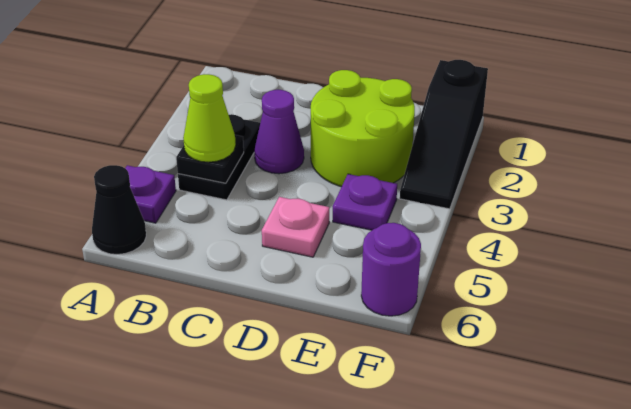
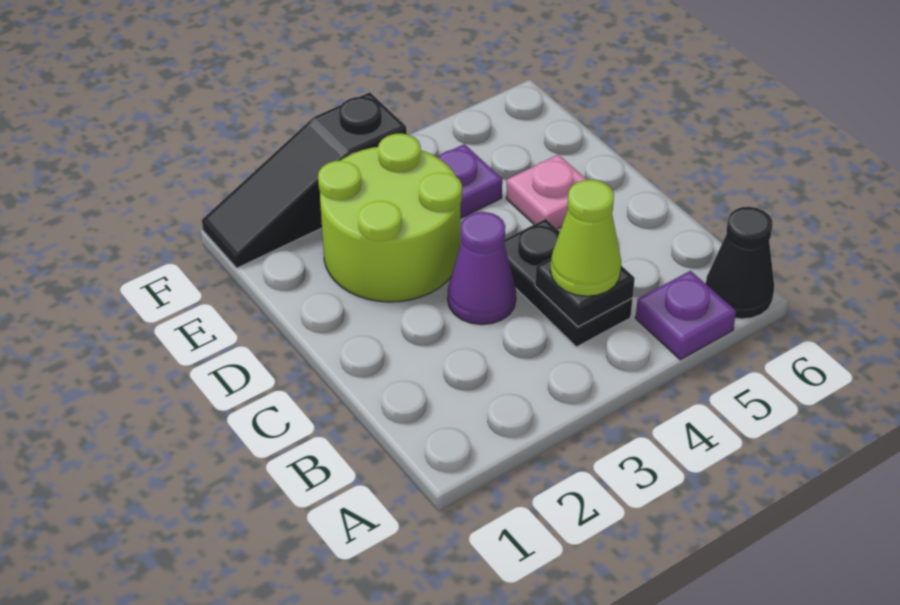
black 1x2 plate [178,114,260,200] -> black 1x2 plate turned to [504,219,632,347]
black 1x3 slope [400,60,488,209] -> black 1x3 slope turned to [202,92,407,268]
purple 1x1 round brick [361,223,421,316] -> none

